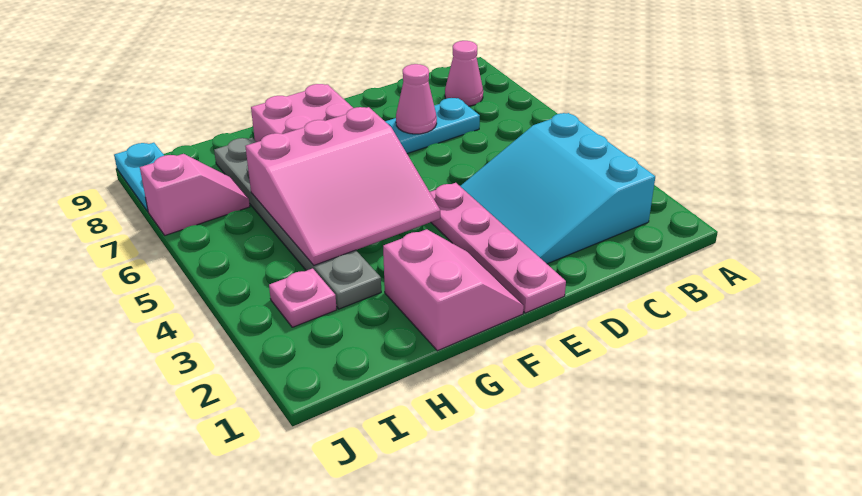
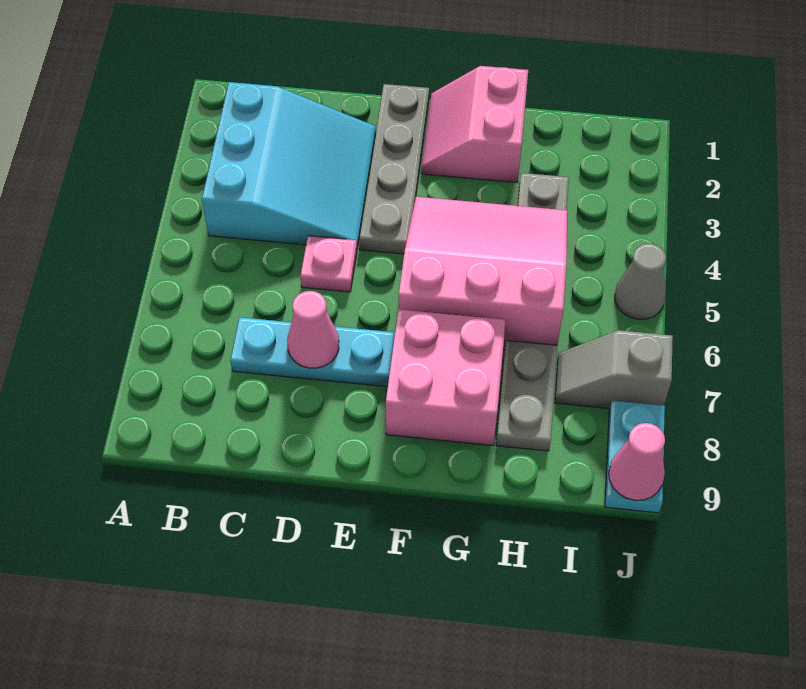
pink 1x1 cone [445,41,483,106] -> pink 1x1 cone moved to [609,423,665,500]
pink 1x4 plate [430,183,566,313] -> grey 1x4 plate [359,84,429,254]
pink 1x1 plate [269,268,337,327] -> pink 1x1 plate moved to [300,236,357,292]
pink 1x2 slope [140,154,250,235] -> grey 1x2 slope [555,330,673,409]
none -> grey 1x1 cone [615,244,666,319]

